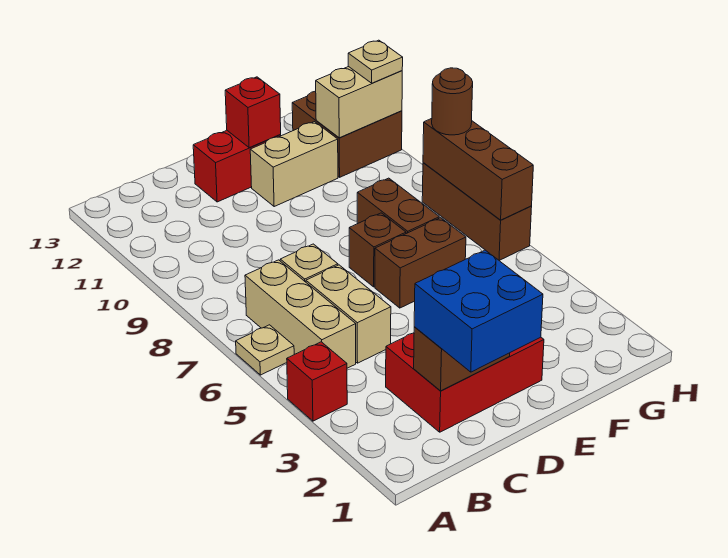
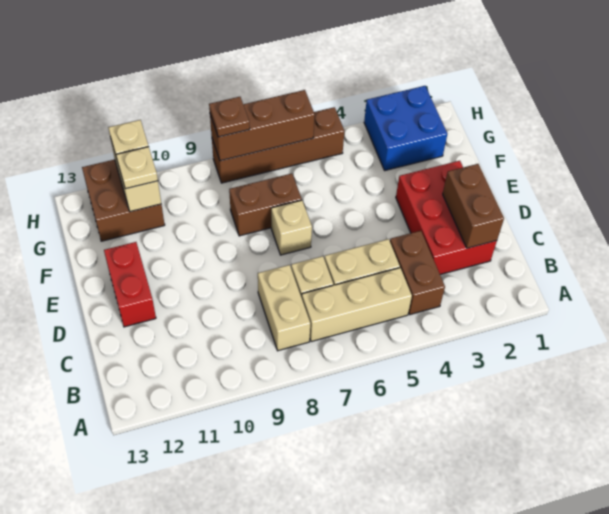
red 1x1 brick [287,342,347,421] -> none
tan 1x1 plate [236,325,294,375] -> tan 1x1 plate moved to [116,147,158,189]
blue 2x2 brick [414,250,543,372] -> blue 2x2 brick moved to [364,86,447,170]
brown 1x2 brick [375,218,466,308] -> brown 1x2 brick moved to [390,231,445,315]
brown 1x1 brick [349,213,406,287] -> tan 1x1 brick [271,200,312,255]
tan 1x2 brick [250,122,338,206] -> tan 1x2 brick moved to [258,265,310,351]
red 1x1 brick [225,77,281,148] -> none
brown 1x3 brick [422,163,532,260] -> brown 1x4 brick [212,107,344,183]
brown 1x1 round brick [432,68,473,135] -> brown 1x1 plate [209,97,250,137]

